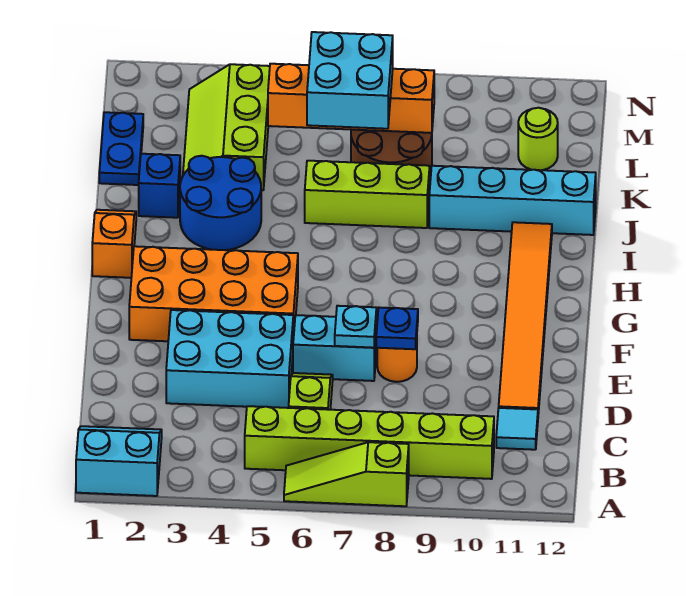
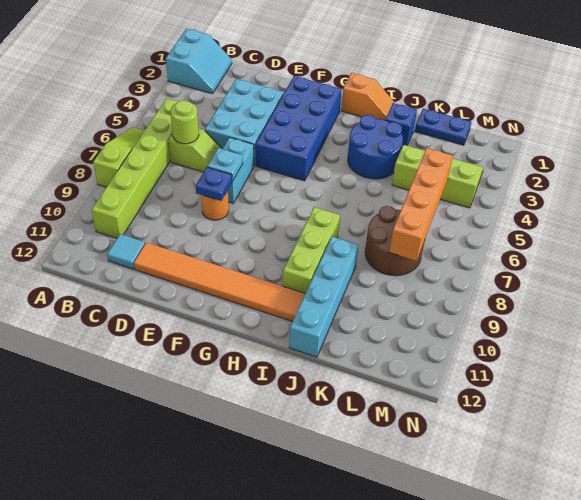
orange 2x4 brick [129,246,298,341] -> blue 2x4 brick [255,76,342,181]
lime 1x3 brick [305,161,430,228] -> lime 1x3 brick moved to [283,207,340,293]
cyan 2x2 brick [307,32,393,129] -> none
lime 1x1 round brick [518,108,558,170] -> lime 1x1 round brick moved to [170,100,199,144]

